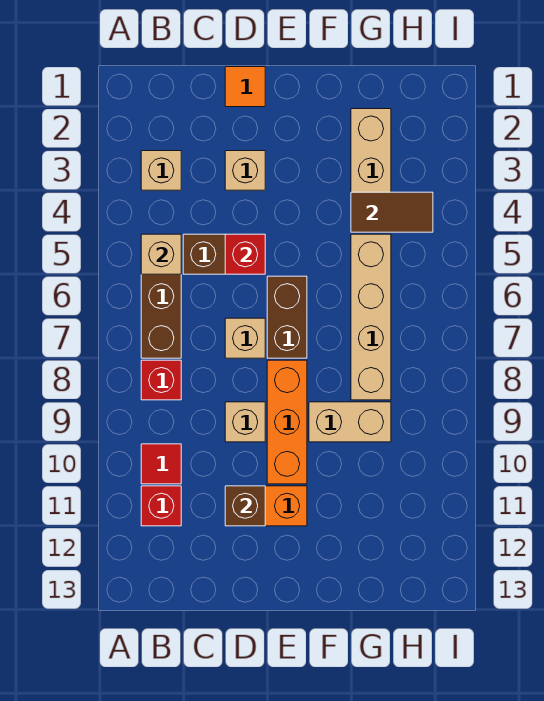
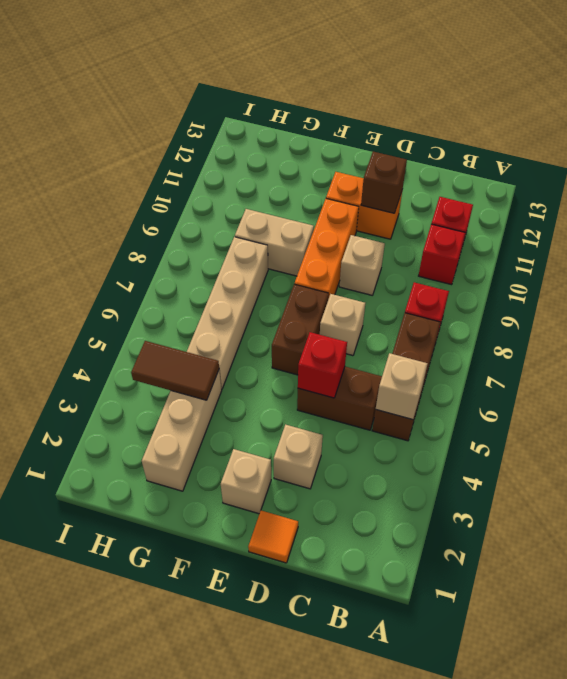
tan 1x1 brick [141,151,181,190] -> tan 1x1 brick moved to [221,449,271,514]
red 1x1 tile [141,444,181,484] -> red 1x1 brick [419,224,465,285]

